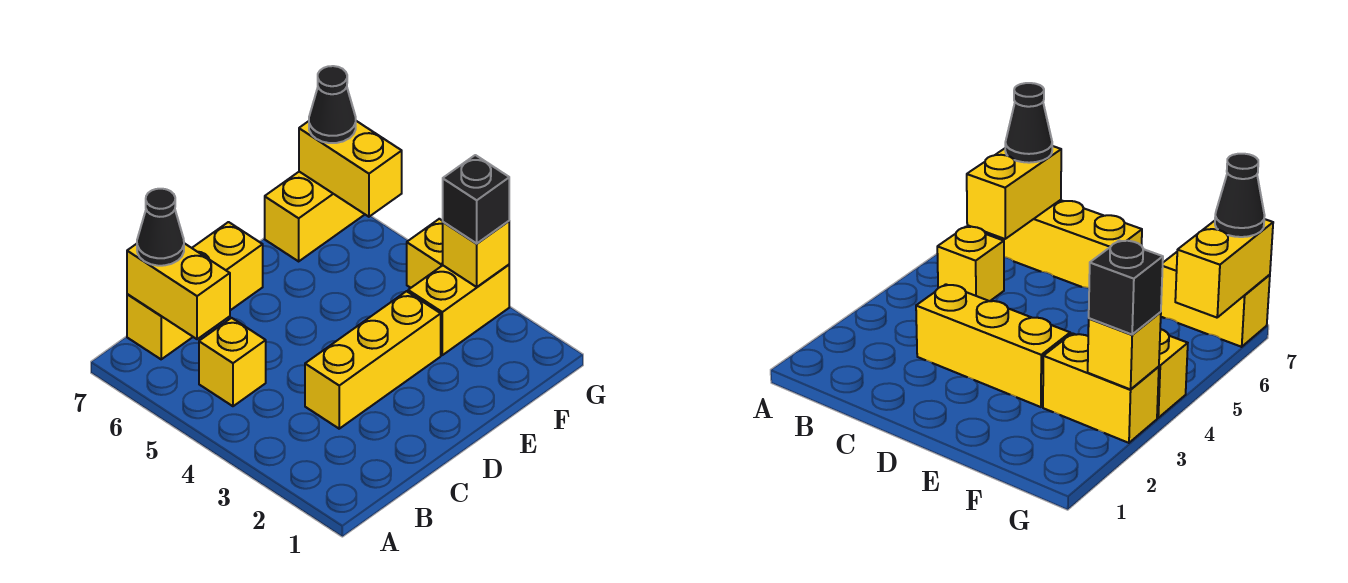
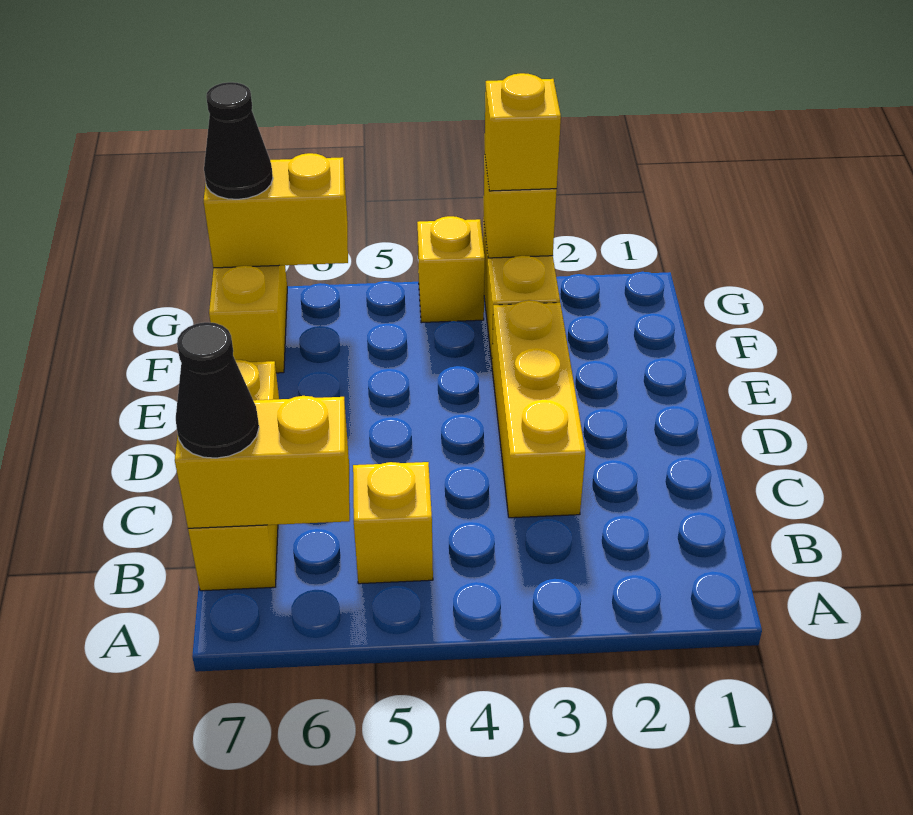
black 1x1 brick [443,155,509,244] -> yellow 1x1 brick [485,73,561,191]

